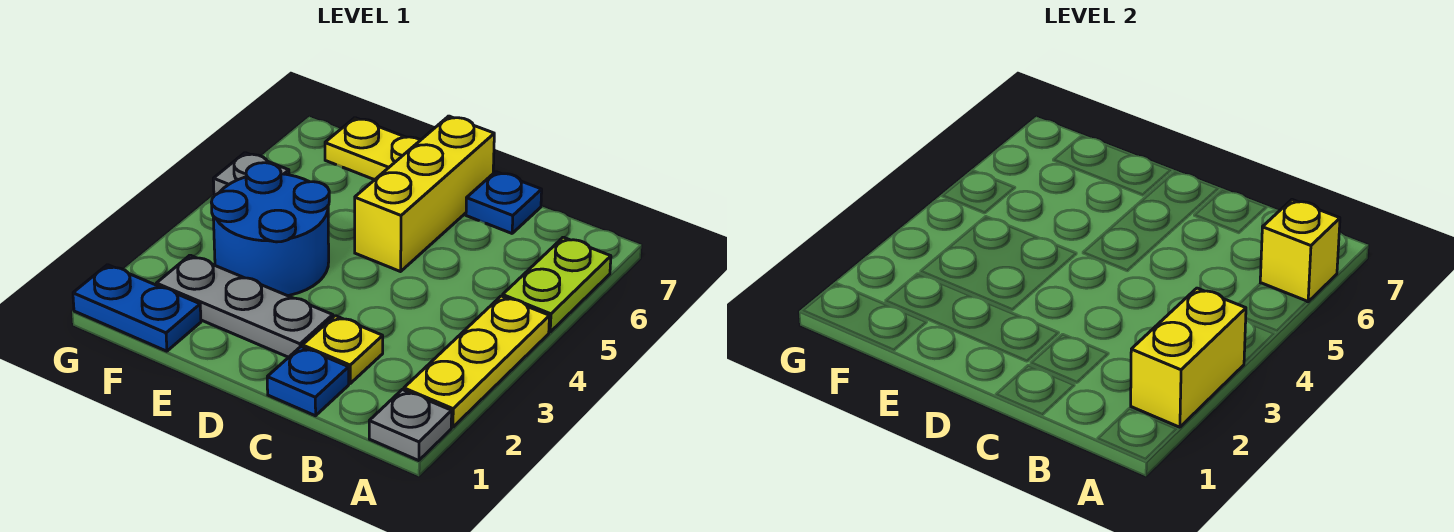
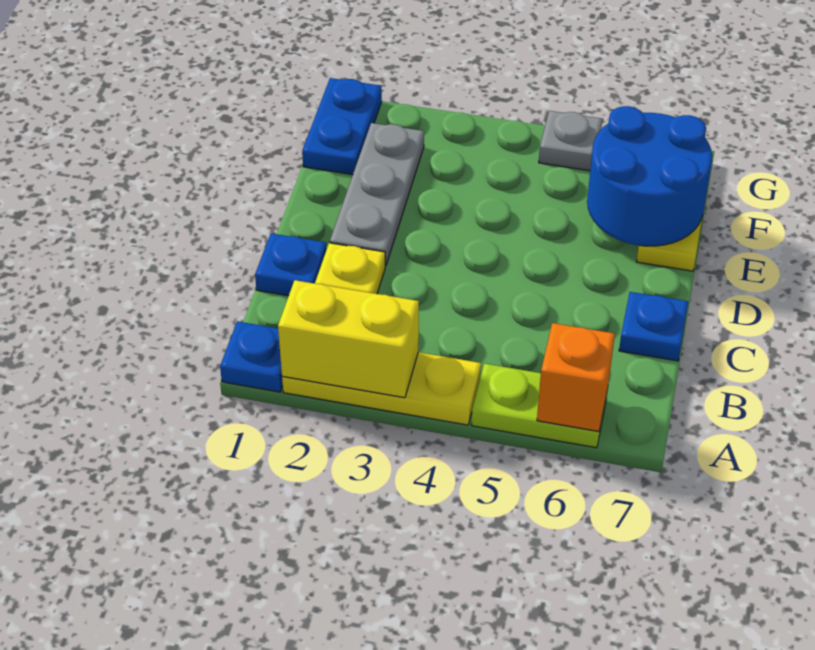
grey 1x1 plate [369,390,452,461] -> blue 1x1 plate [220,321,283,392]
yellow 1x1 brick [1260,200,1340,302] -> orange 1x1 brick [537,323,615,431]
yellow 1x3 brick [355,116,494,272] -> none
blue 2x2 round brick [211,163,329,296] -> blue 2x2 round brick moved to [587,106,712,246]

